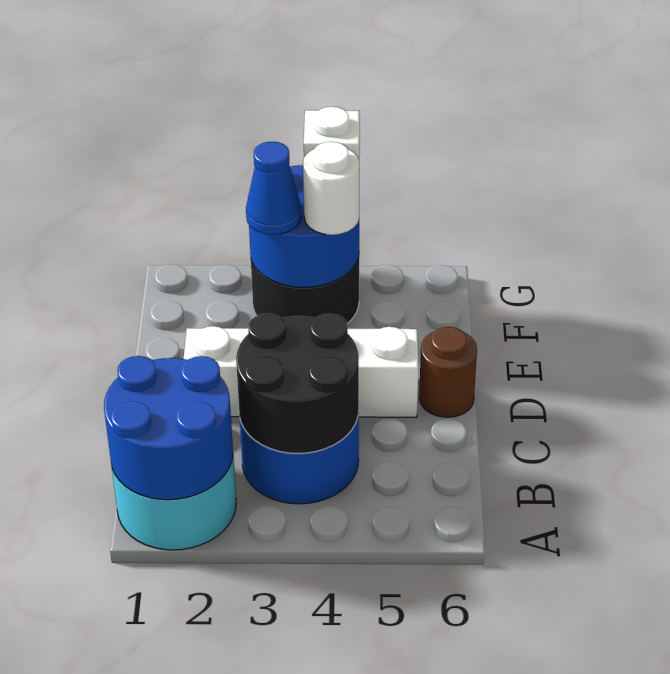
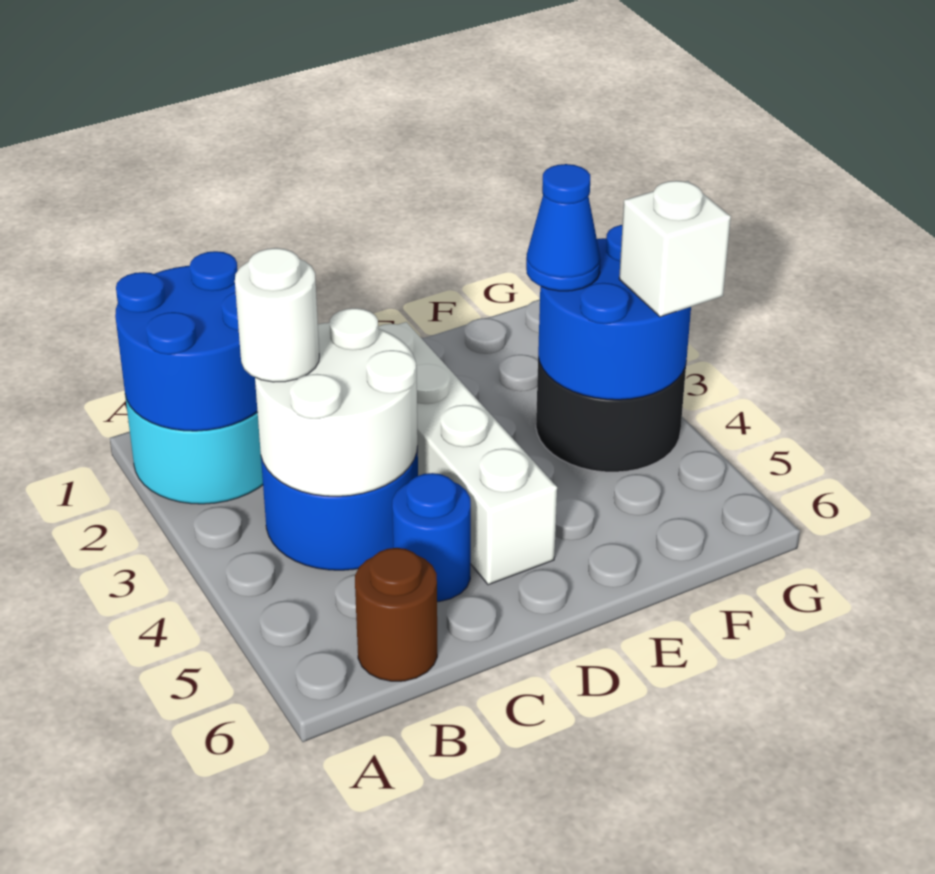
black 2x2 round brick [236,314,359,453] -> white 2x2 round brick [255,308,418,496]
none -> blue 1x1 round brick [392,473,471,602]
brown 1x1 round brick [419,327,477,417] -> brown 1x1 round brick moved to [355,548,437,681]
white 1x1 round brick [303,142,359,235] -> white 1x1 round brick moved to [235,248,319,382]

